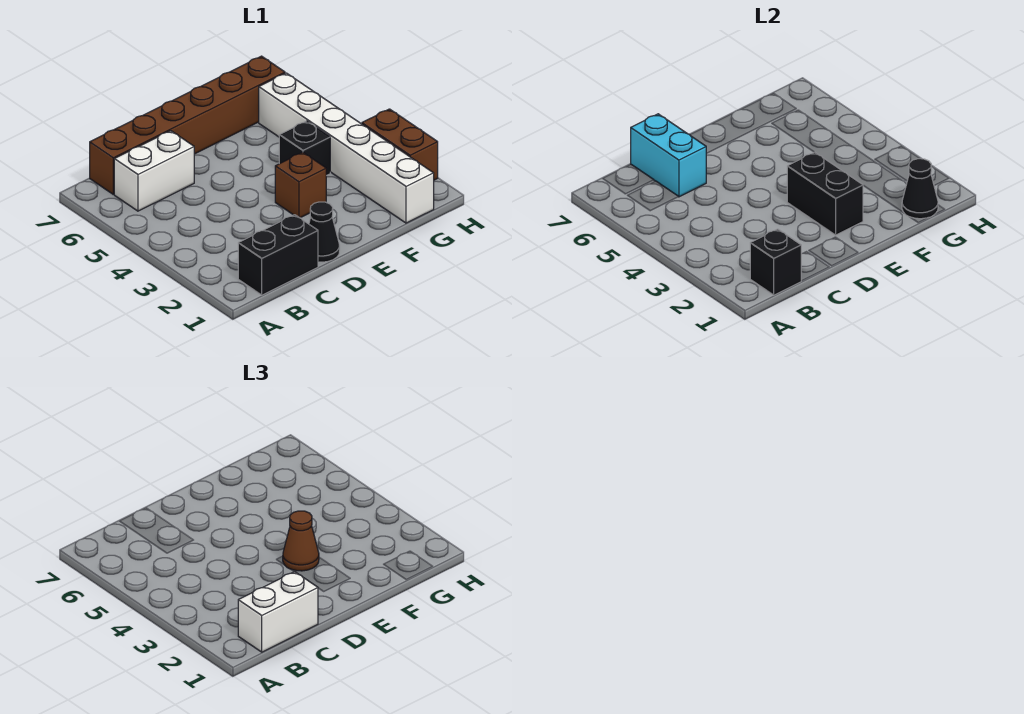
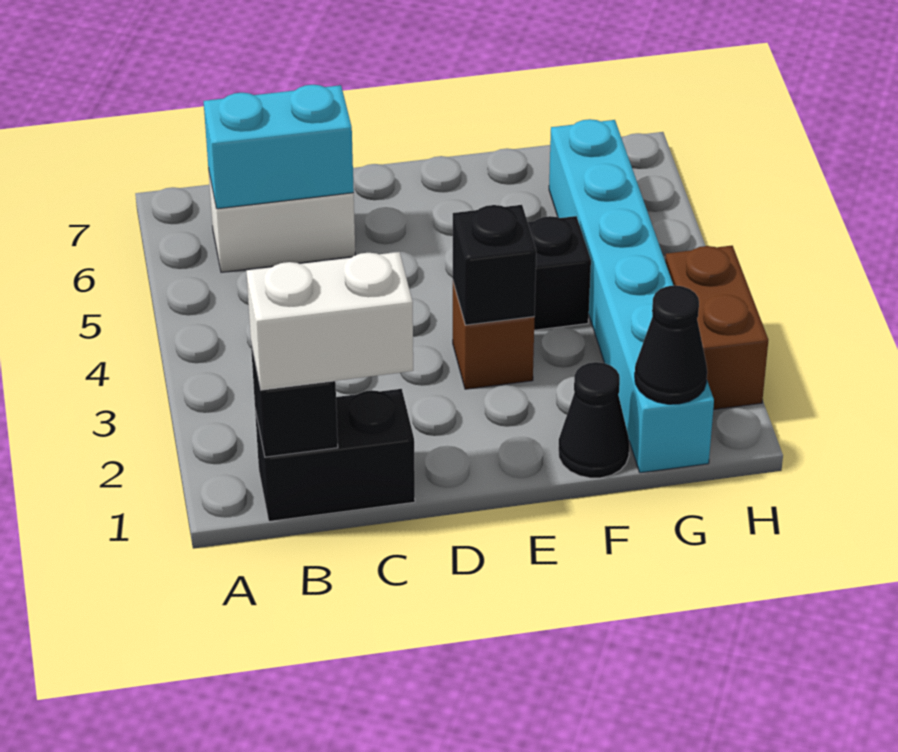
brown 1x6 brick [90,56,285,194] -> none
cyan 1x2 brick [631,114,706,197] -> cyan 1x2 brick turned to [204,85,354,209]
black 1x1 cone [309,202,340,262] -> black 1x1 cone moved to [558,362,629,478]
black 1x2 brick [787,152,863,235] -> black 1x1 brick [453,205,536,325]
brown 1x1 cone [283,511,319,571] -> none
white 1x6 brick [259,73,434,223] -> cyan 1x6 brick [549,119,714,473]

